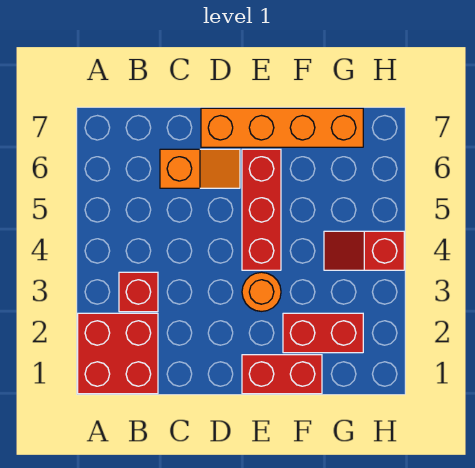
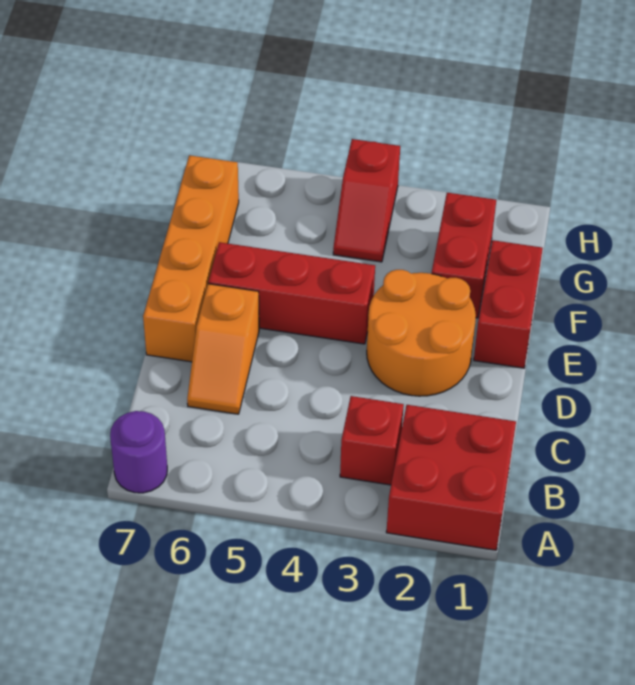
none -> purple 1x1 round brick [110,411,167,493]
orange 1x2 slope [160,149,240,188] -> orange 1x2 slope turned to [187,284,259,414]
orange 1x1 round brick [242,272,281,311] -> orange 2x2 round brick [367,270,476,396]

